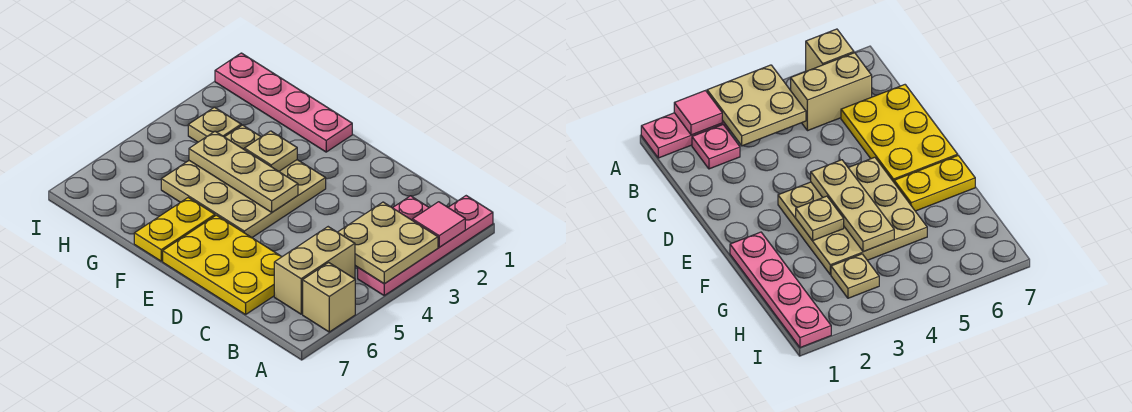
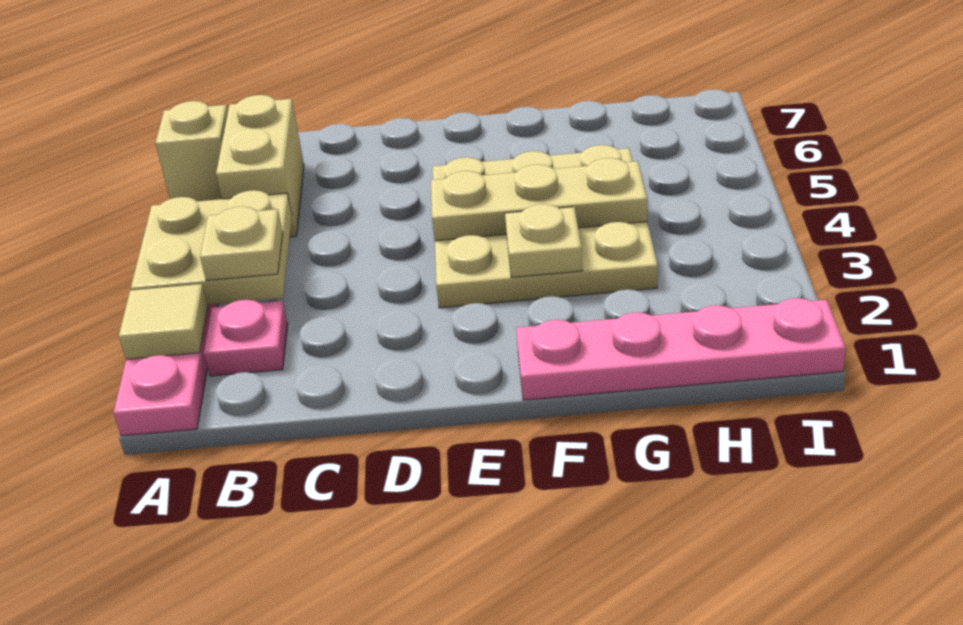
pink 1x1 tile [412,202,465,247] -> tan 1x1 tile [119,284,208,359]
yellow 2x3 plate [163,215,281,315] -> none
yellow 1x2 plate [134,198,215,261] -> none
tan 1x1 plate [188,107,241,142] -> tan 1x1 plate moved to [200,206,283,281]

